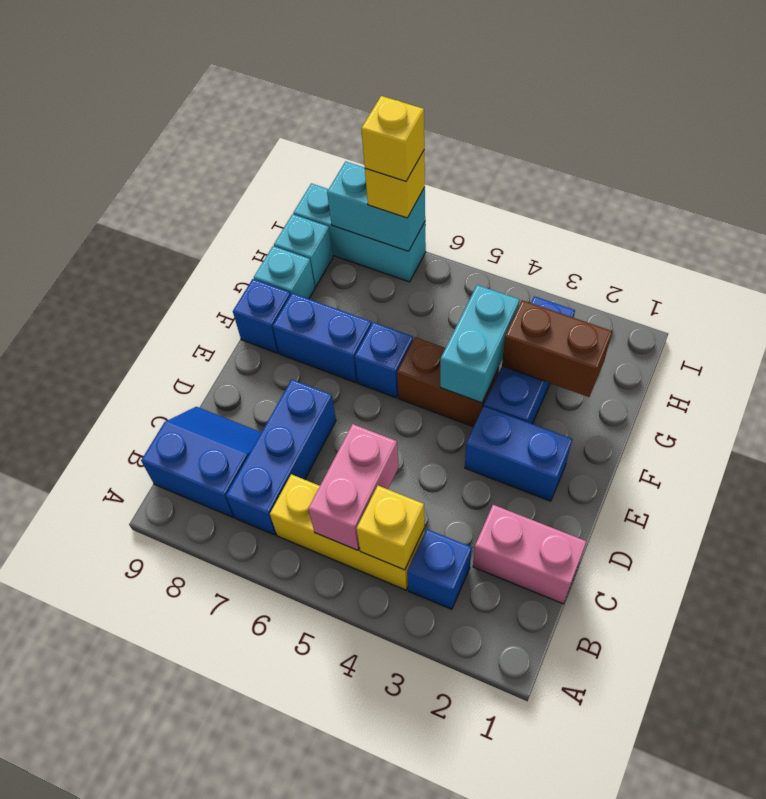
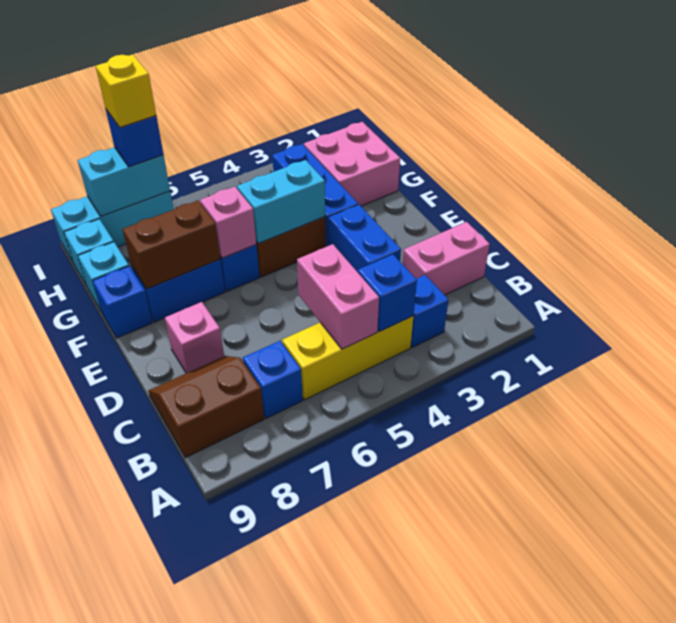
yellow 1x1 brick [356,486,424,570] -> blue 1x1 brick [358,255,417,332]
blue 1x3 brick [226,380,336,535] -> blue 1x1 brick [243,341,303,418]
blue 2x2 slope [141,407,261,517] -> brown 2x2 slope [149,356,264,458]
none -> pink 1x1 brick [165,302,224,373]
blue 1x2 brick [465,406,572,501] -> blue 1x2 brick turned to [328,205,401,272]
cyan 1x2 brick [440,285,520,403] -> cyan 1x2 brick turned to [237,160,325,244]
none -> pink 1x1 brick [200,187,256,258]
none -> pink 2x2 brick [304,122,400,206]
brown 1x2 brick [502,300,612,397] -> brown 1x2 brick moved to [123,201,220,289]
yellow 1x1 brick [365,151,425,218] -> blue 1x1 brick [106,110,163,167]

